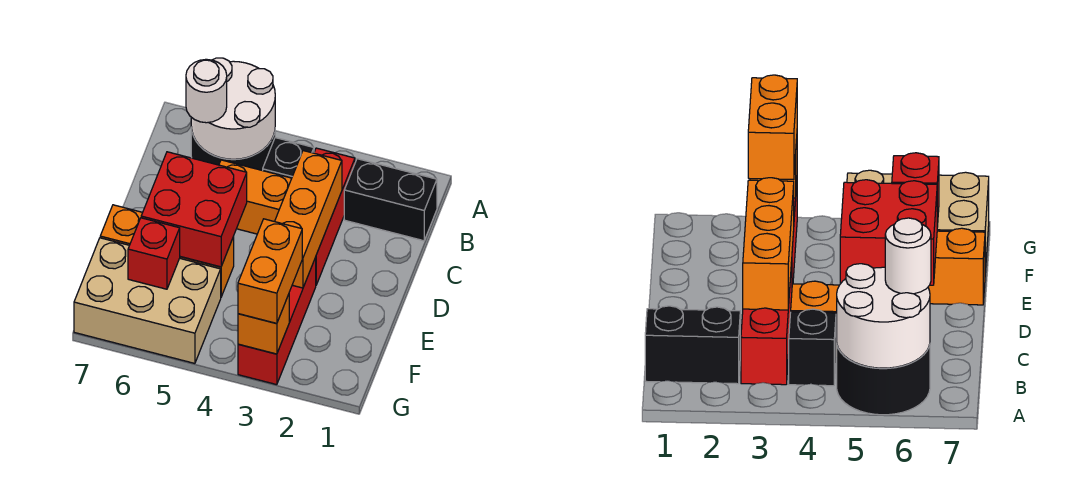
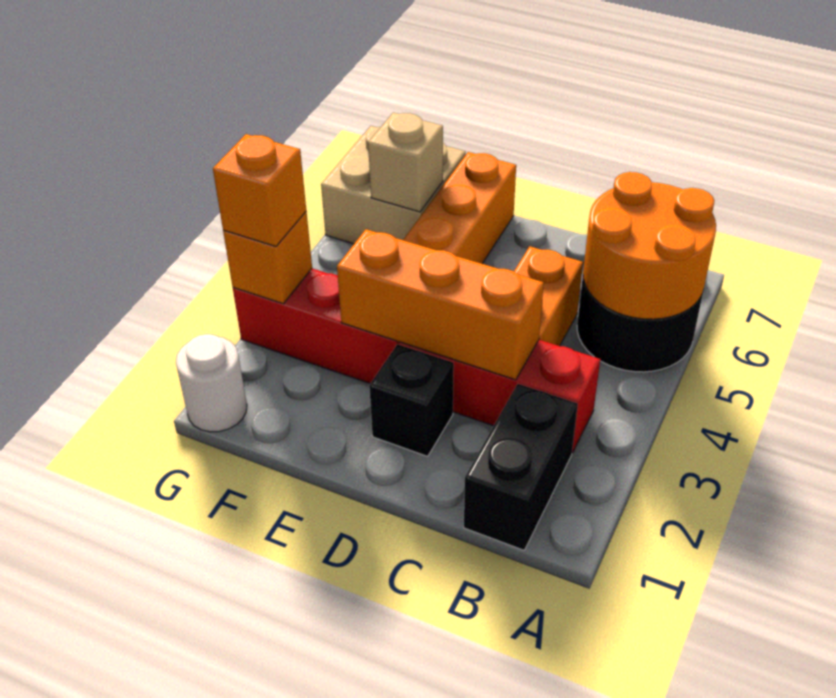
white 2x2 round brick [191,58,275,159] -> orange 2x2 round brick [583,172,716,319]
black 1x1 brick [263,138,314,178] -> black 1x1 brick moved to [369,344,454,456]
white 1x1 round brick [186,59,227,123] -> white 1x1 round brick moved to [176,334,247,432]
red 2x2 brick [141,152,247,267] -> none
orange 1x2 brick [238,219,302,324] -> orange 1x1 brick [213,134,306,246]
tan 2x3 brick [74,238,221,363] -> tan 2x2 brick [321,126,466,244]
red 1x1 brick [128,218,180,289] -> tan 1x1 brick [368,113,443,212]

